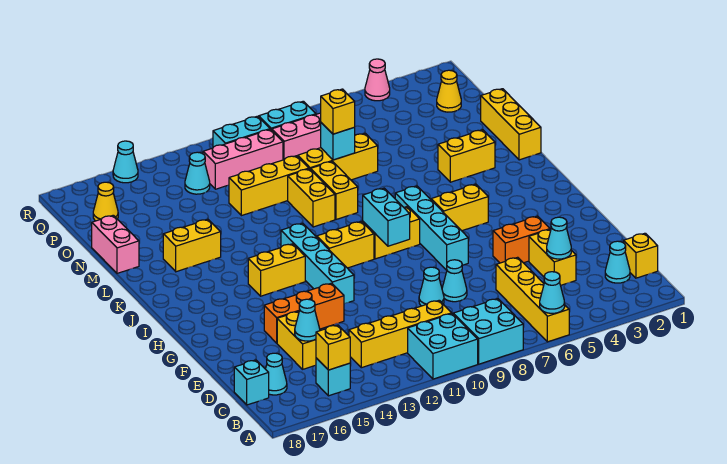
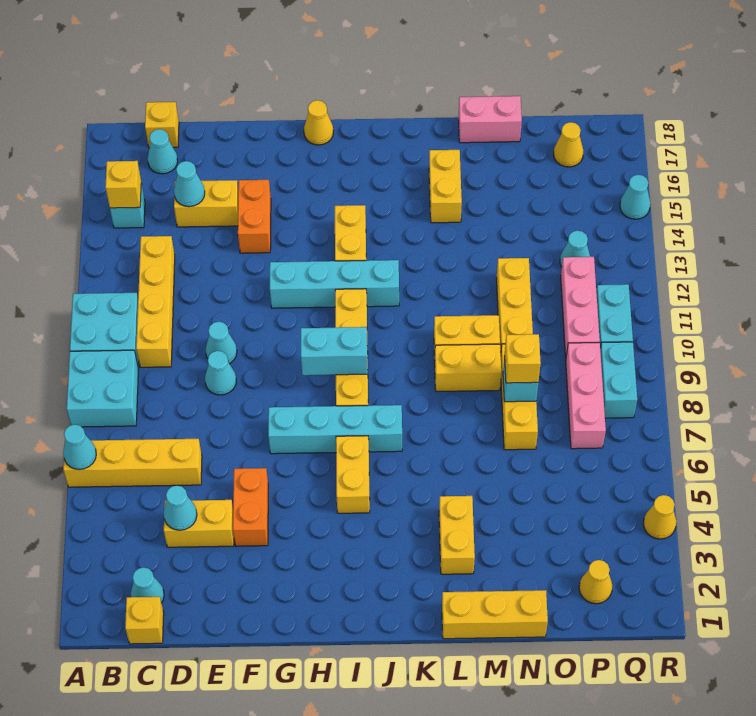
cyan 1x1 brick [234,360,269,405] -> yellow 1x1 brick [145,102,179,148]
cyan 1x1 cone [442,260,467,302] -> cyan 1x1 cone moved to [205,322,237,364]
orange 1x3 brick [264,283,344,343] -> orange 1x2 brick [238,180,271,253]
none -> yellow 1x1 cone [304,100,333,145]
pink 1x1 cone [365,59,390,101] -> yellow 1x1 cone [643,495,676,539]

